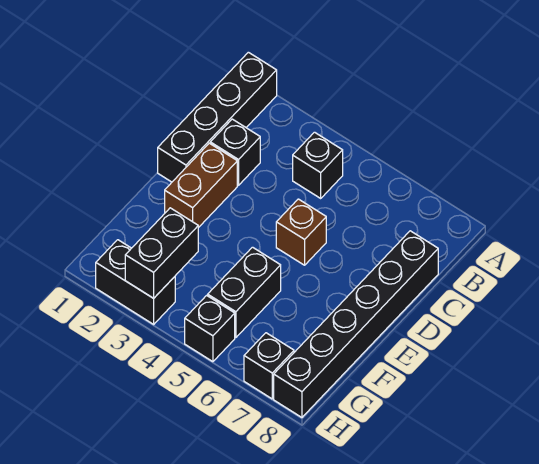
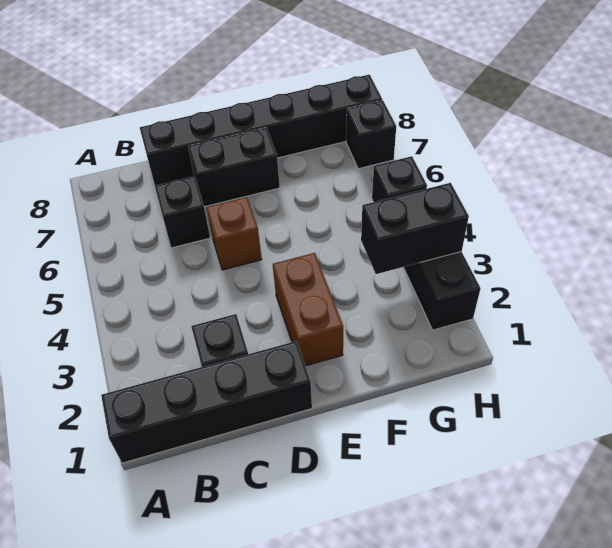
black 1x1 brick [293,132,343,198] -> black 1x1 brick moved to [155,176,210,248]
brown 1x2 brick [165,143,237,228] -> brown 1x2 brick turned to [273,253,343,366]
black 1x2 brick [208,247,281,338] -> black 1x2 brick moved to [188,128,280,207]

